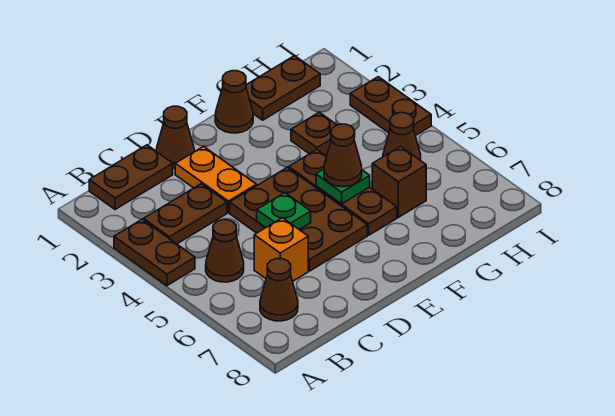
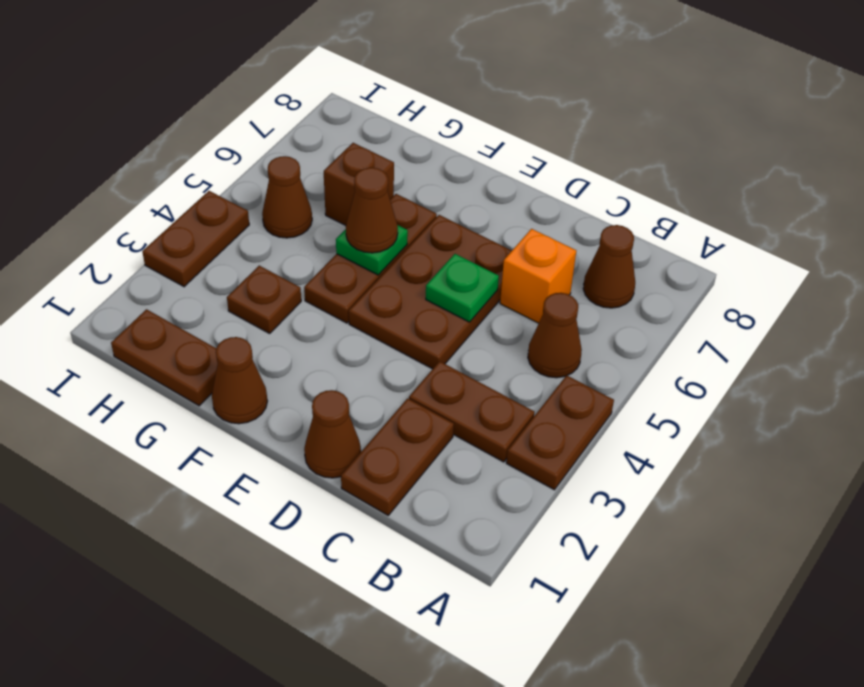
brown 1x2 plate [89,145,173,210] -> brown 1x2 plate turned to [341,398,454,515]
orange 1x2 plate [175,146,257,213] -> none

